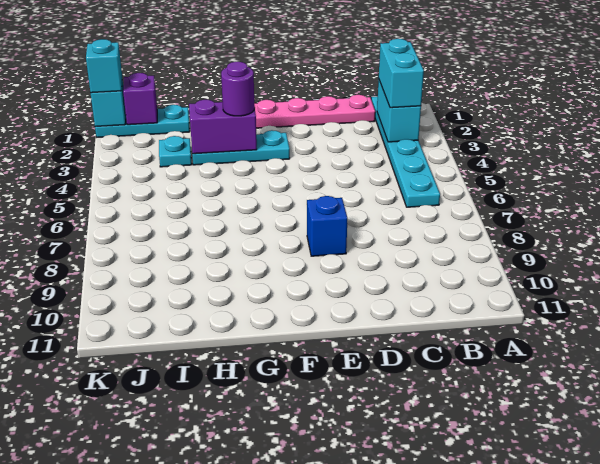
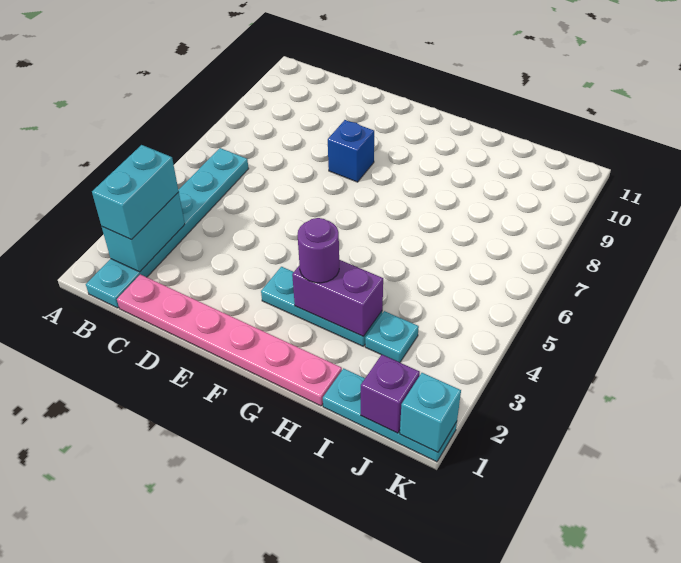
cyan 1x1 brick [86,39,122,93] -> none

